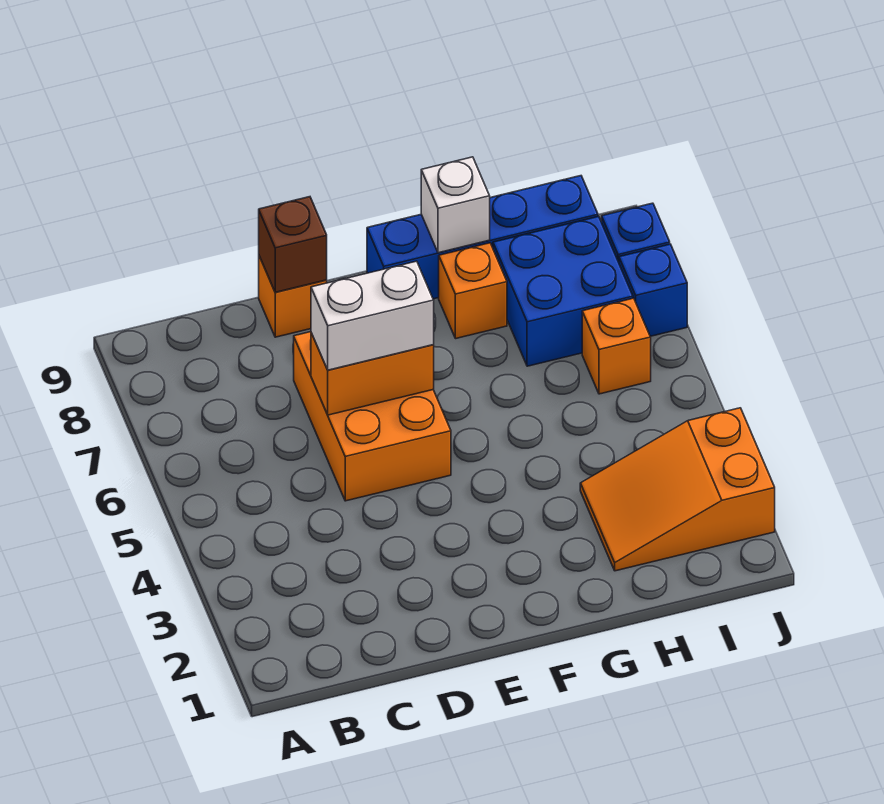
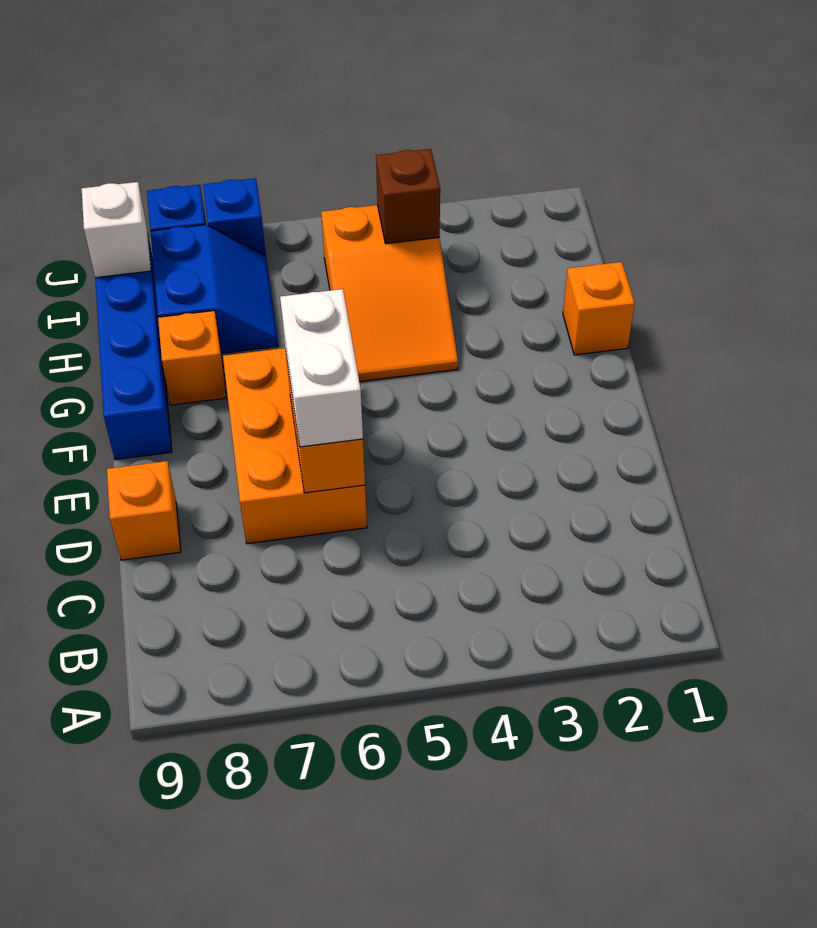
orange 2x3 brick [294,332,451,501] -> orange 2x3 brick turned to [223,348,367,544]
brown 1x1 brick [259,197,327,292] -> brown 1x1 brick moved to [376,149,440,244]
white 1x1 brick [421,157,490,253] -> white 1x1 brick moved to [82,182,151,278]
orange 2x3 slope [580,408,775,571] -> orange 2x3 slope moved to [321,205,458,382]
blue 2x2 brick [493,216,633,366] -> blue 2x2 slope [150,225,278,353]
orange 1x1 brick [582,298,651,394] -> orange 1x1 brick moved to [563,262,635,355]

